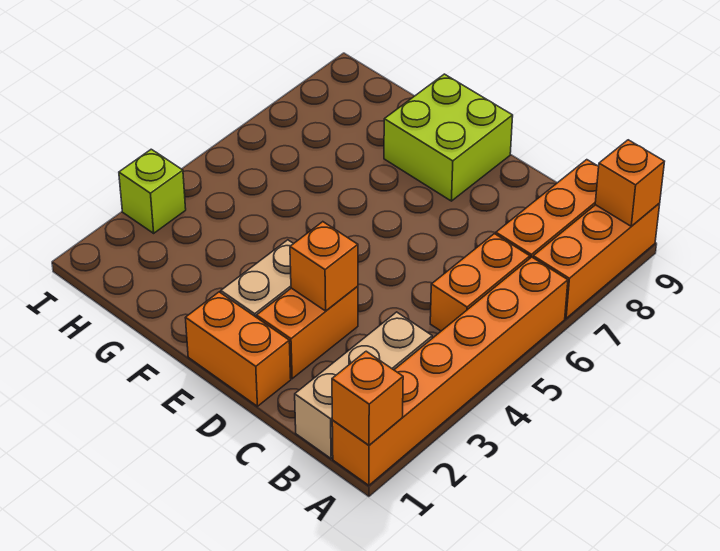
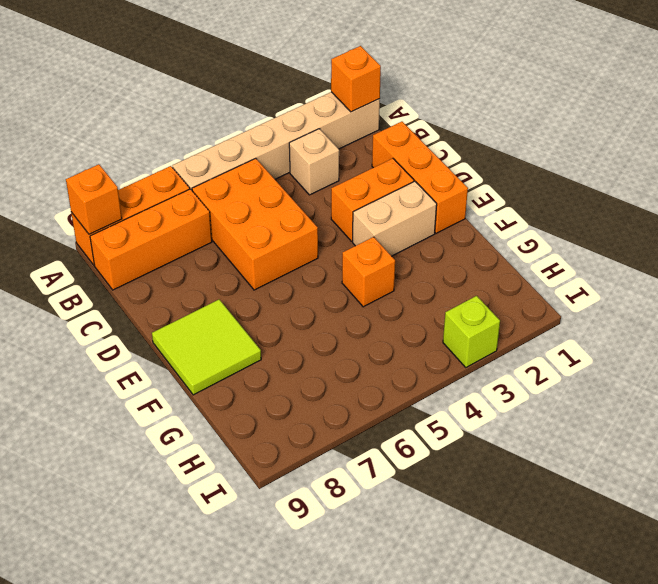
orange 1x6 brick [332,257,568,485] -> tan 1x6 brick [173,92,380,190]
tan 1x3 brick [295,312,432,458] -> tan 1x1 brick [289,129,339,195]
orange 1x2 brick [430,234,530,331] -> orange 2x3 brick [192,158,318,290]
orange 1x2 brick [186,292,291,406] -> orange 1x3 brick [372,122,468,233]
orange 1x1 brick [290,222,358,311] -> orange 1x1 brick moved to [342,237,395,307]
lime 2x2 brick [384,74,513,201] -> lime 2x2 tile [152,300,261,395]

